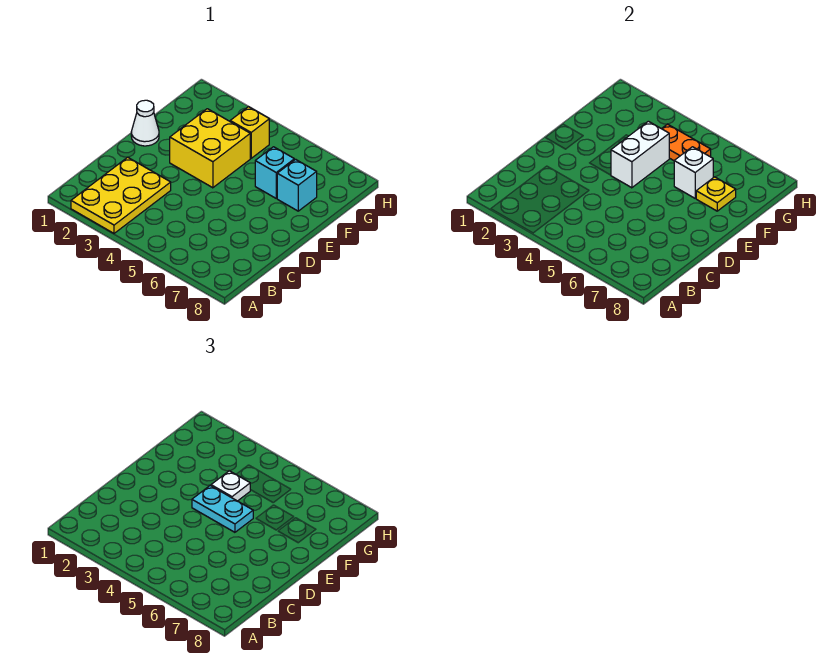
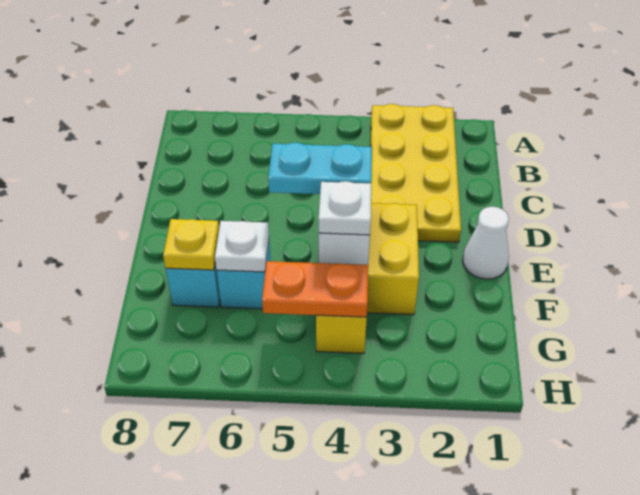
yellow 2x3 plate [71,157,171,233] -> yellow 2x4 plate [371,104,461,242]
white 1x1 brick [674,147,713,198] -> white 1x1 plate [215,221,269,272]

